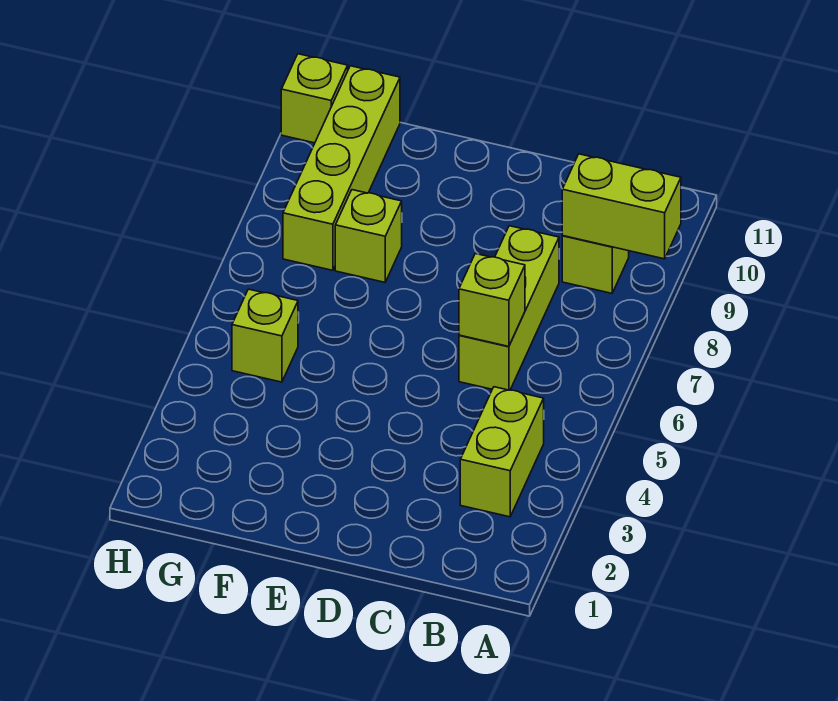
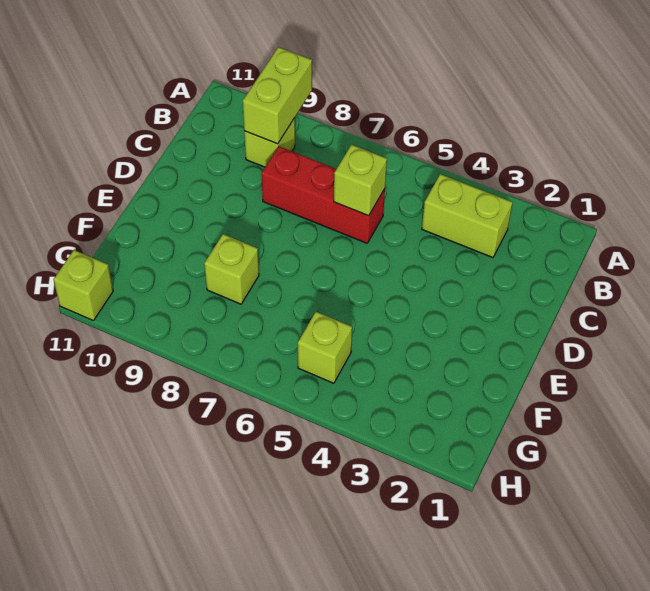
lime 1x3 brick [459,226,559,390] -> red 1x3 brick [261,147,385,243]
lime 1x4 brick [283,66,400,270] -> none

